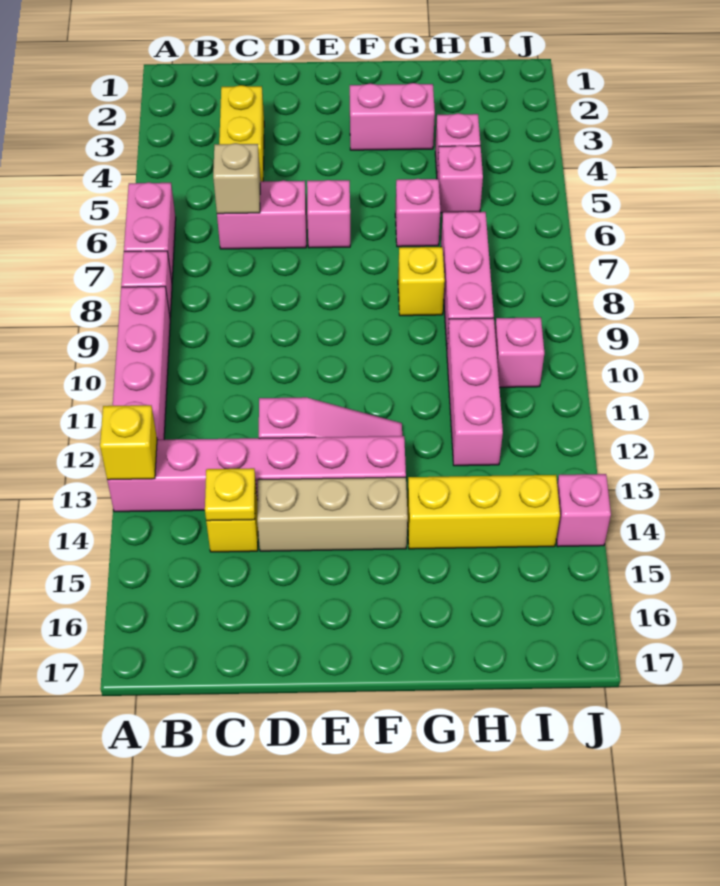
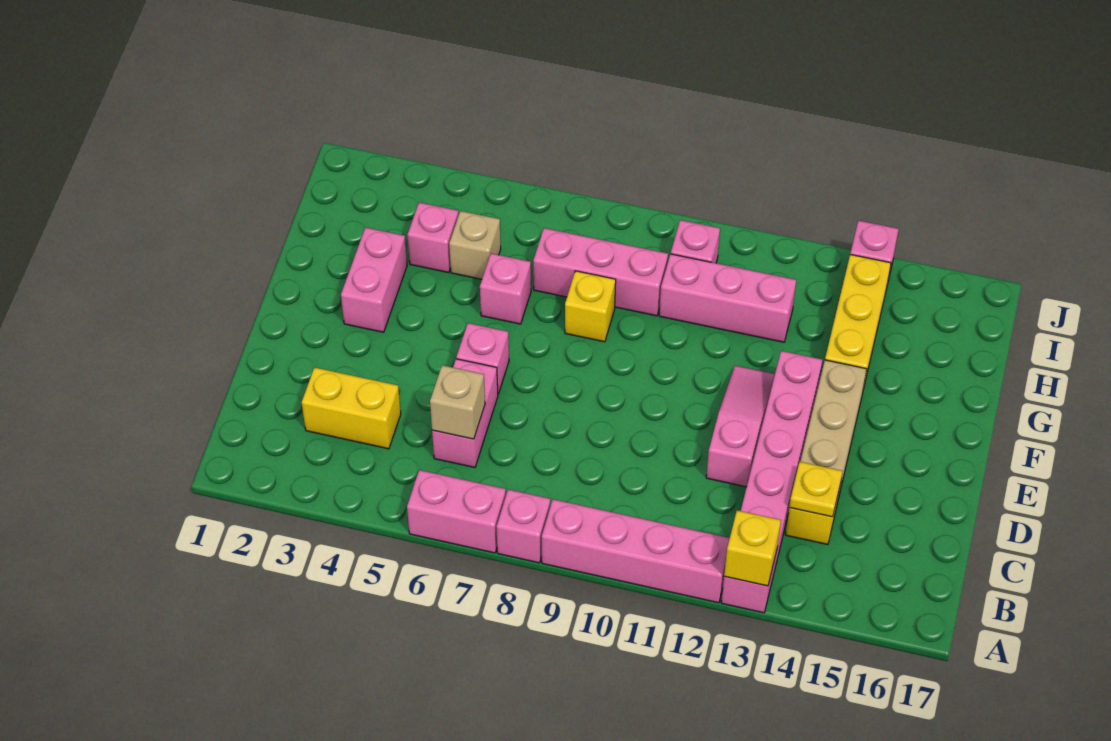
pink 1x1 brick [437,145,483,213] -> tan 1x1 brick [449,211,501,279]

